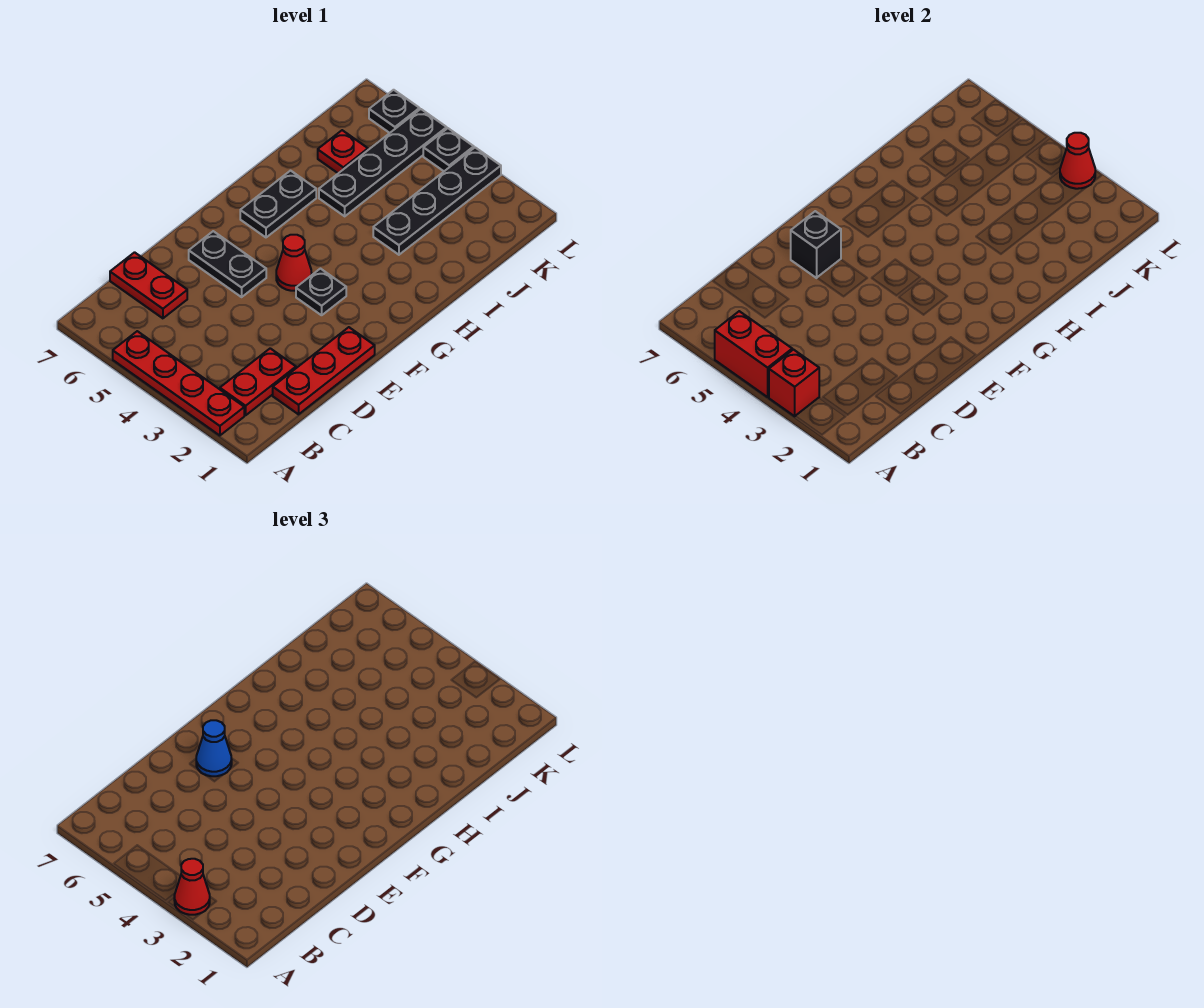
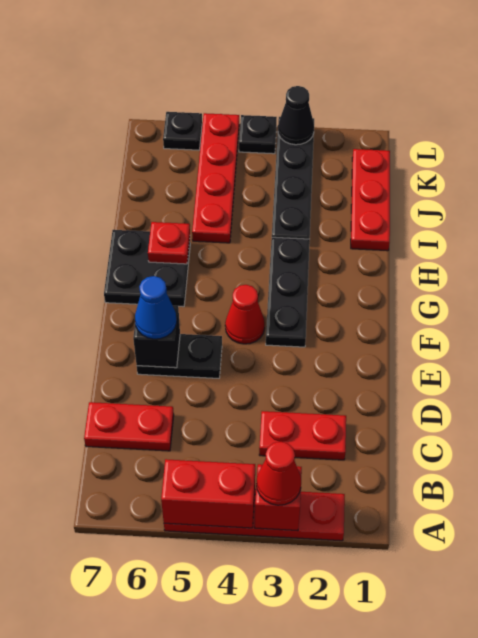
red 1x2 plate [220,348,296,415] -> red 1x2 plate turned to [259,411,346,460]
red 1x3 plate [273,327,375,414] -> red 1x3 plate moved to [351,149,390,251]
black 1x1 plate [296,269,346,315] -> black 1x3 plate [266,237,310,347]
black 1x2 plate [240,171,316,237] -> black 2x2 plate [104,230,190,307]
black 1x4 plate [319,109,447,216] -> red 1x4 plate [192,113,239,243]
red 1x1 plate [318,130,368,173] -> red 1x1 plate moved to [148,222,190,264]
red 1x1 cone [1060,133,1095,189] -> black 1x1 cone [278,86,314,145]

